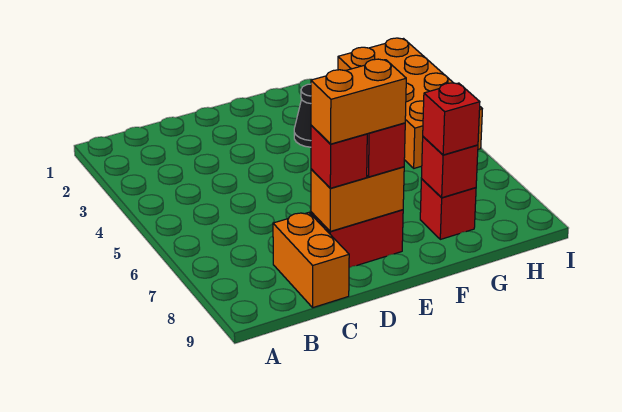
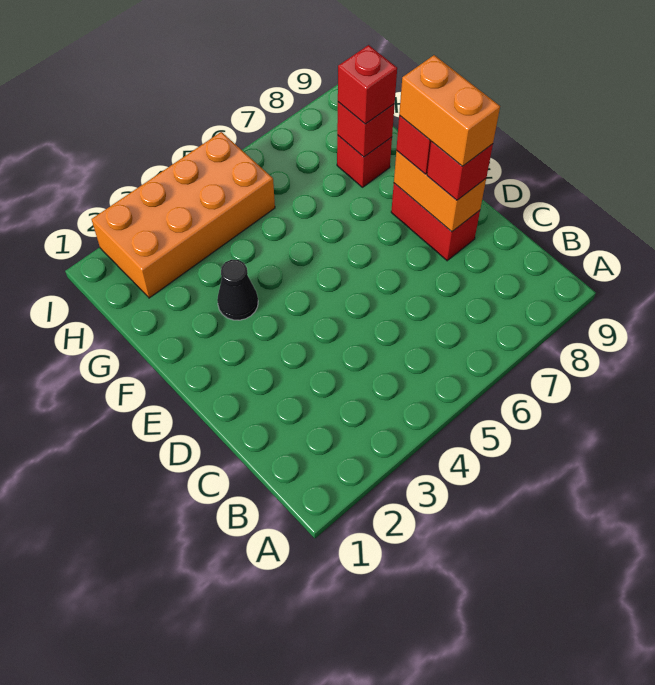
orange 1x2 brick [273,213,349,308] -> none

